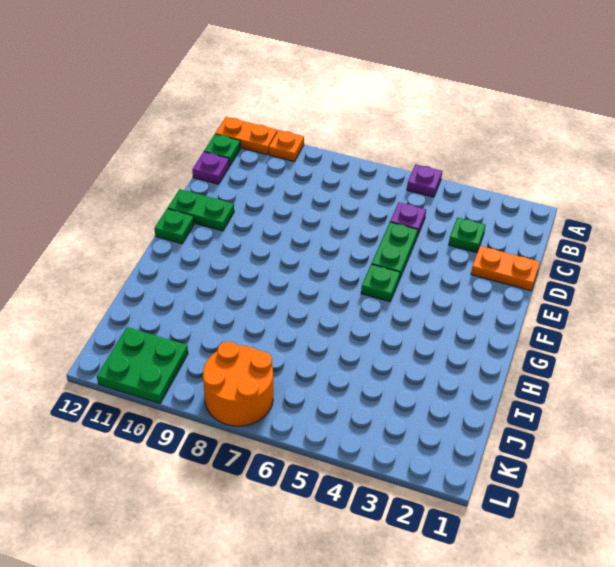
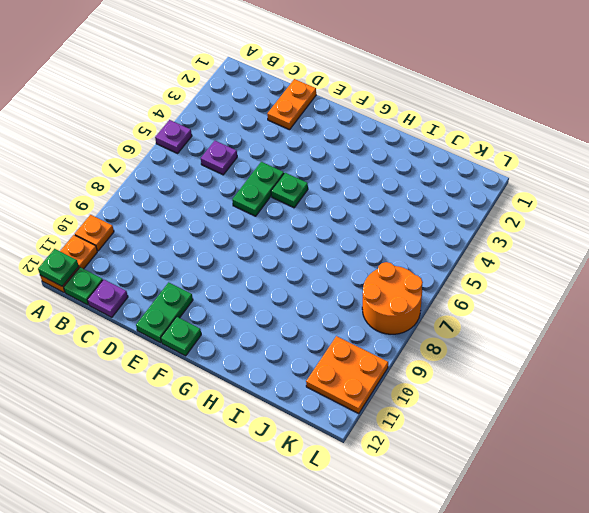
green 1x1 plate [449,217,486,253] -> green 1x1 plate moved to [38,249,79,286]
green 1x2 plate [371,222,418,279] -> green 1x2 plate turned to [232,162,284,216]
green 2x2 plate [97,327,188,404] -> orange 2x2 plate [306,336,388,413]

